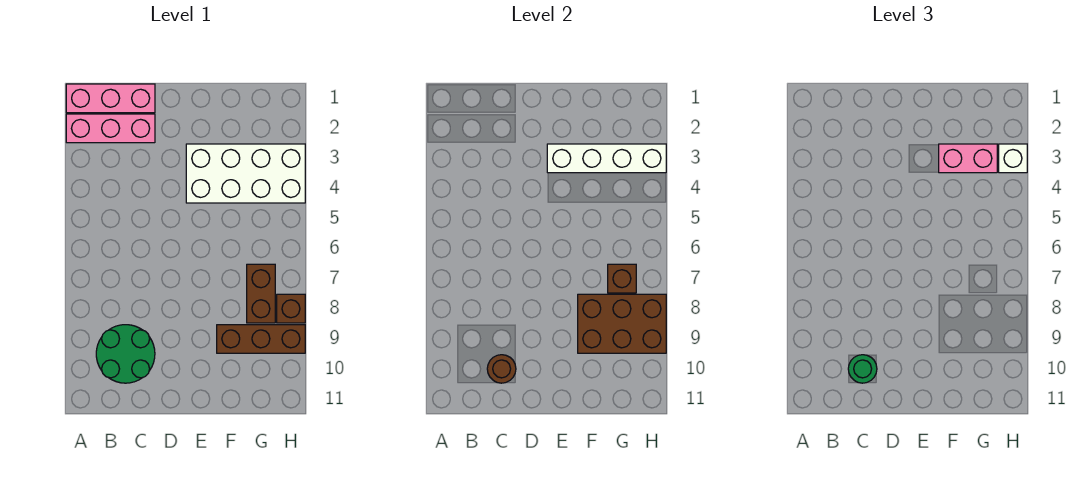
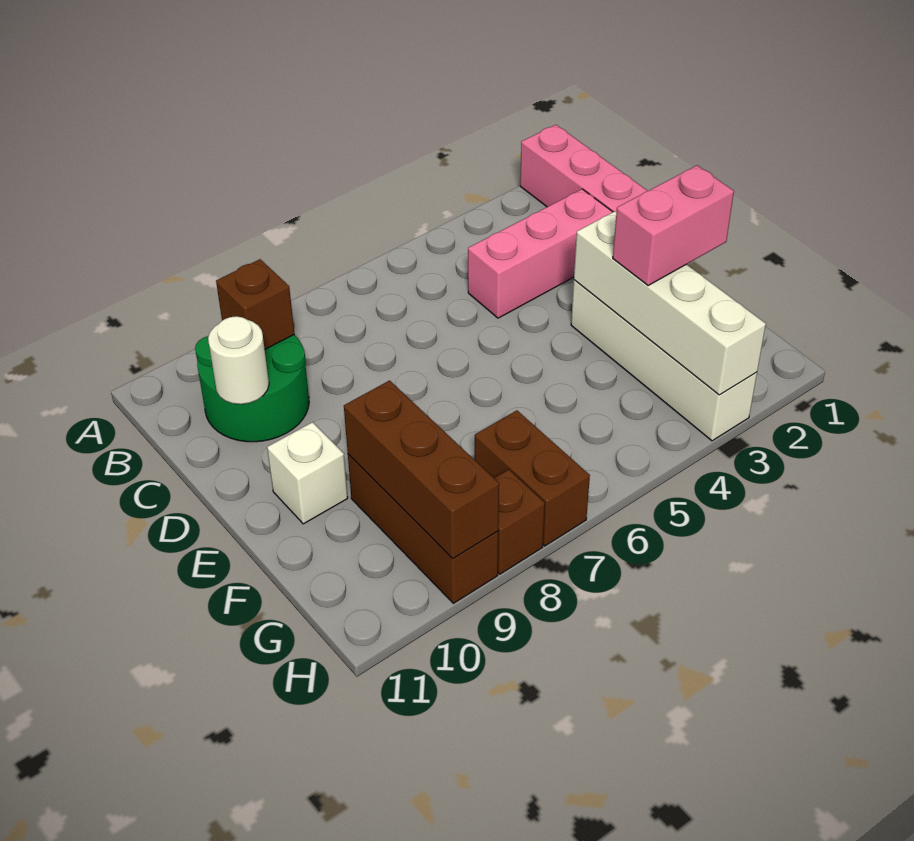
pink 1x3 brick [66,114,155,143] -> pink 1x3 brick turned to [468,189,613,318]
brown 1x1 round brick [487,355,516,383] -> white 1x1 round brick [208,316,269,404]
green 1x1 round brick [848,355,877,383] -> none
white 2x4 brick [186,144,305,203] -> white 1x4 brick [571,280,757,441]
pink 1x2 brick [939,144,997,173] -> pink 1x2 brick turned to [613,165,734,286]
brown 2x3 brick [578,294,666,353] -> brown 1x3 brick [344,381,499,559]
brown 1x2 brick [247,264,275,323] -> brown 1x2 brick turned to [475,410,590,546]
brown 1x1 brick [608,264,636,293] -> brown 1x1 brick moved to [216,259,294,349]
white 1x1 brick [999,144,1027,173] -> white 1x1 brick moved to [267,422,348,524]

